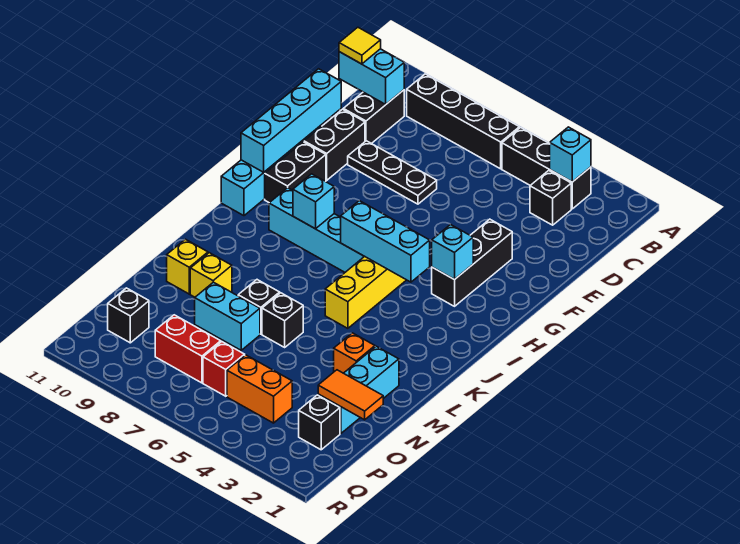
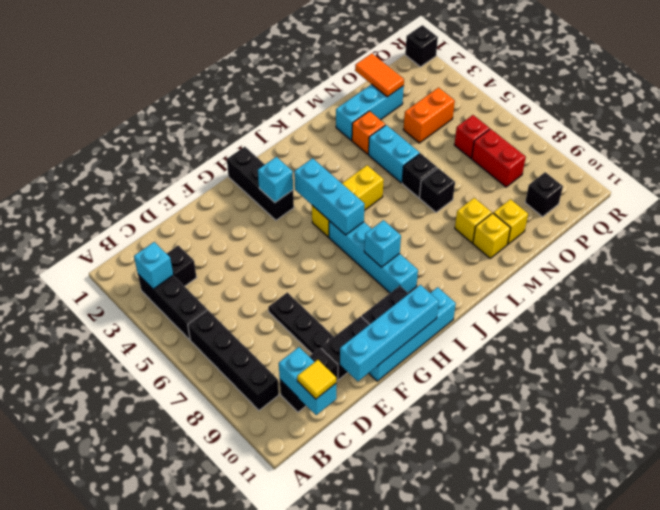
black 1x3 brick [432,219,512,306] -> black 1x3 brick turned to [227,147,294,220]
cyan 1x2 brick [195,282,260,350] -> cyan 1x2 brick moved to [369,125,420,183]
none -> yellow 1x1 brick [493,199,528,244]
black 1x1 brick [299,395,340,450] -> black 1x1 brick moved to [405,25,438,67]
orange 1x2 brick [227,355,292,423] -> orange 1x2 brick turned to [403,88,455,143]

